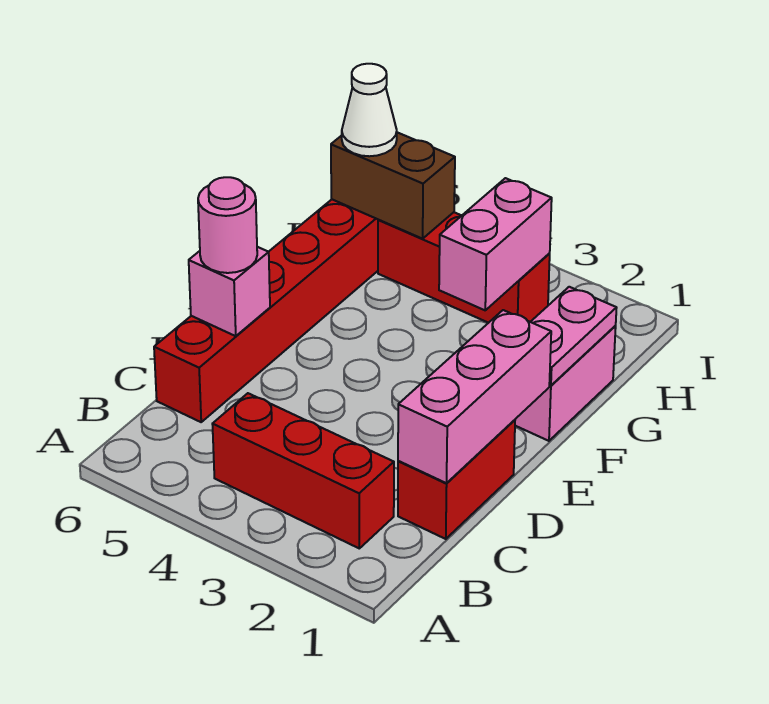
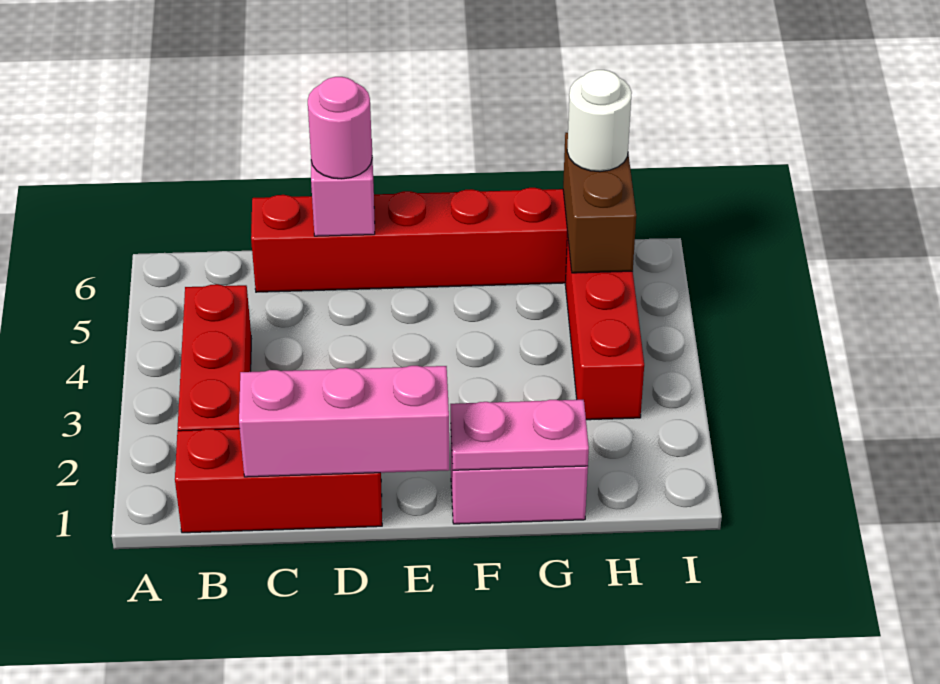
red 1x2 brick [398,420,515,539] -> red 1x3 brick [175,429,382,533]
pink 1x2 brick [439,178,552,310] -> none
white 1x1 cone [342,64,397,156] -> white 1x1 round brick [567,70,632,172]

